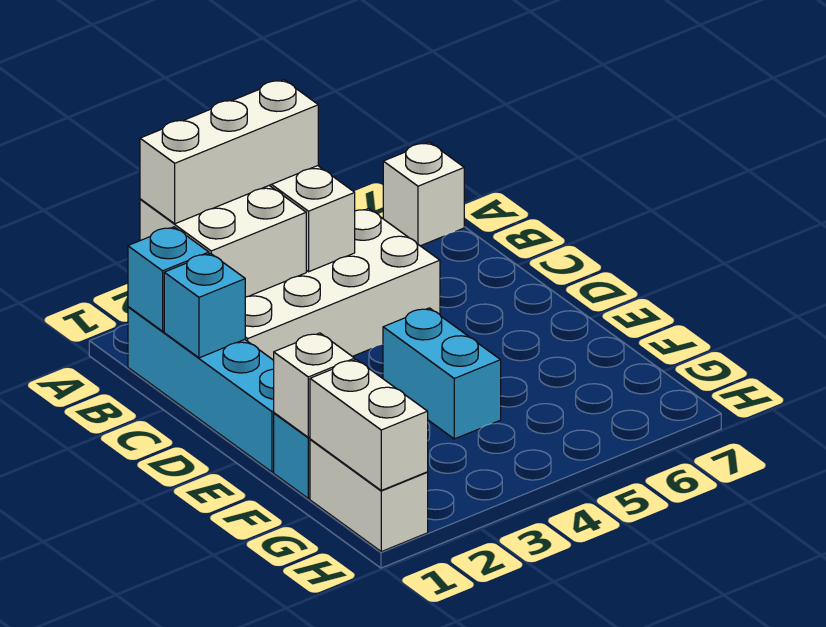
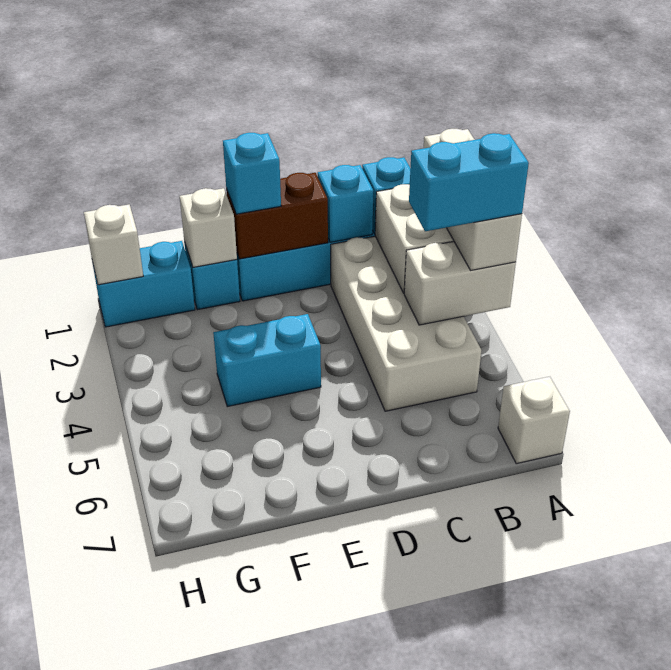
none -> cyan 1x2 brick [409,133,529,231]
none -> brown 1x2 brick [226,173,328,259]
none -> cyan 1x1 brick [223,133,281,214]
white 1x2 brick [310,439,428,552] -> cyan 1x2 brick [93,241,195,327]
white 1x2 brick [310,360,428,490] -> white 1x1 brick [84,205,143,285]

